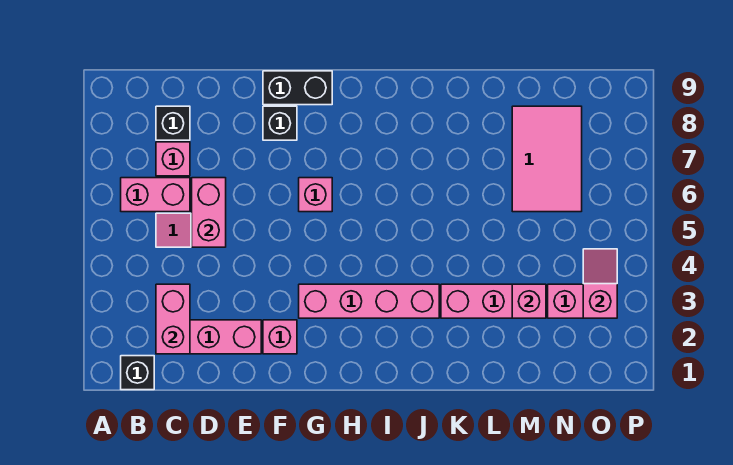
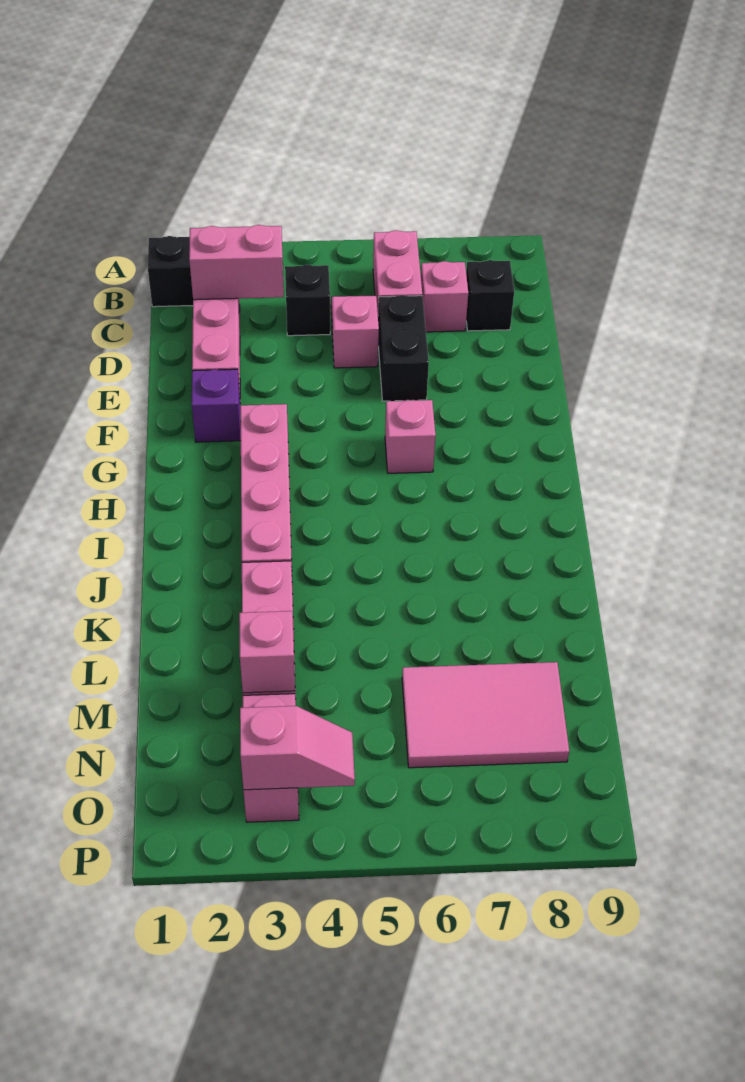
pink 1x2 brick [192,178,226,247] -> none
pink 1x1 brick [263,320,297,354] -> purple 1x1 brick [192,369,241,442]
black 1x1 brick [263,106,297,140] -> black 1x1 brick moved to [285,265,330,336]
black 1x2 brick [263,71,332,105] -> black 1x2 brick moved to [378,295,429,401]

